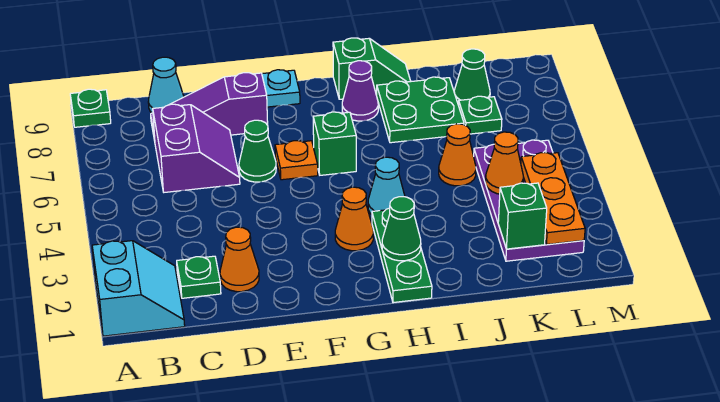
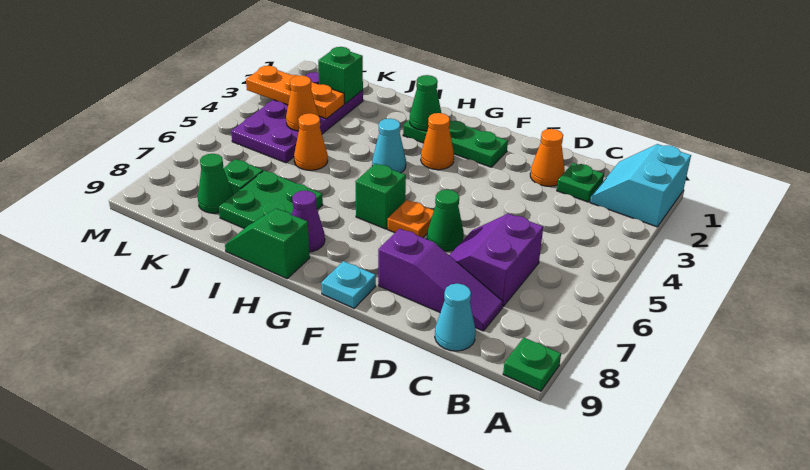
green 1x3 plate [372,208,432,303] -> green 1x3 plate turned to [403,119,508,167]
orange 1x3 plate [521,153,585,245] -> orange 1x3 plate turned to [246,66,345,119]

